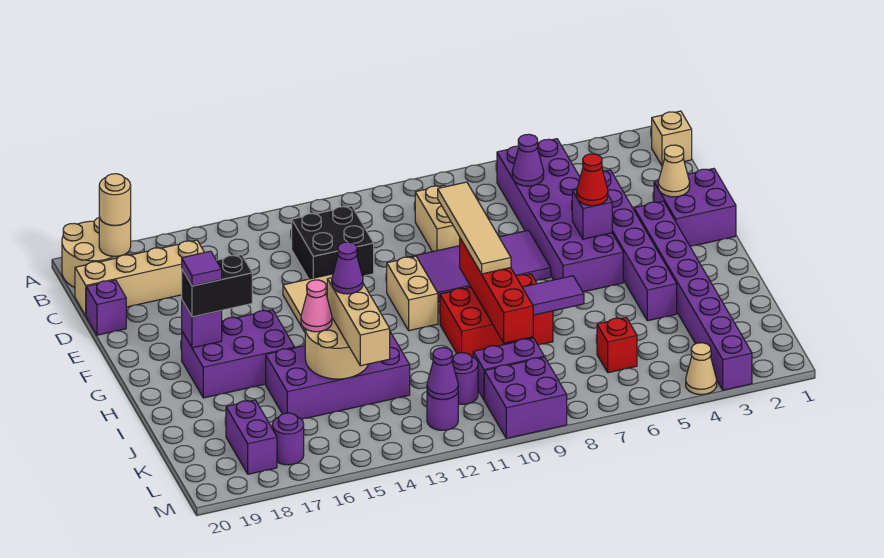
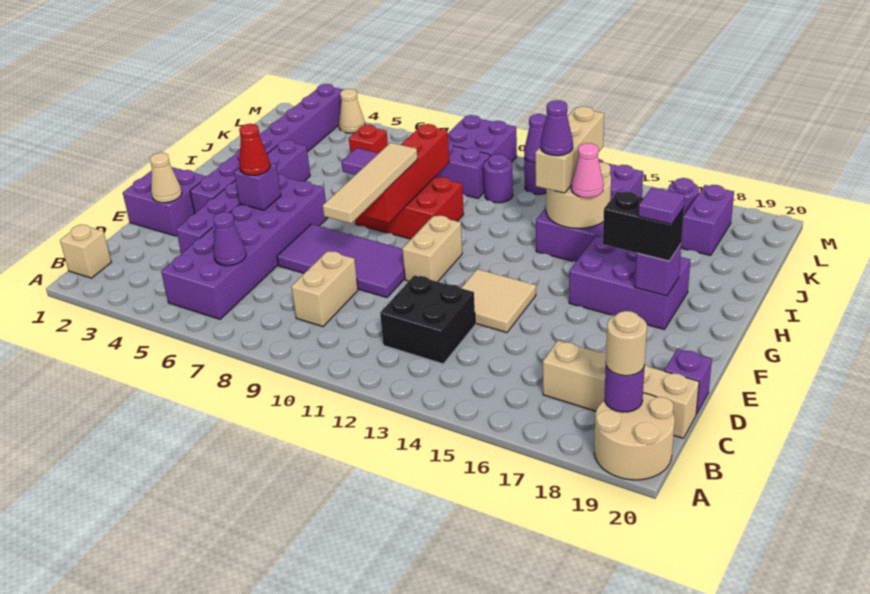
tan 1x1 round brick [99,217,131,256] -> purple 1x1 round brick [604,366,645,412]
purple 2x4 brick [266,332,410,419] -> purple 2x4 brick turned to [536,159,643,262]

